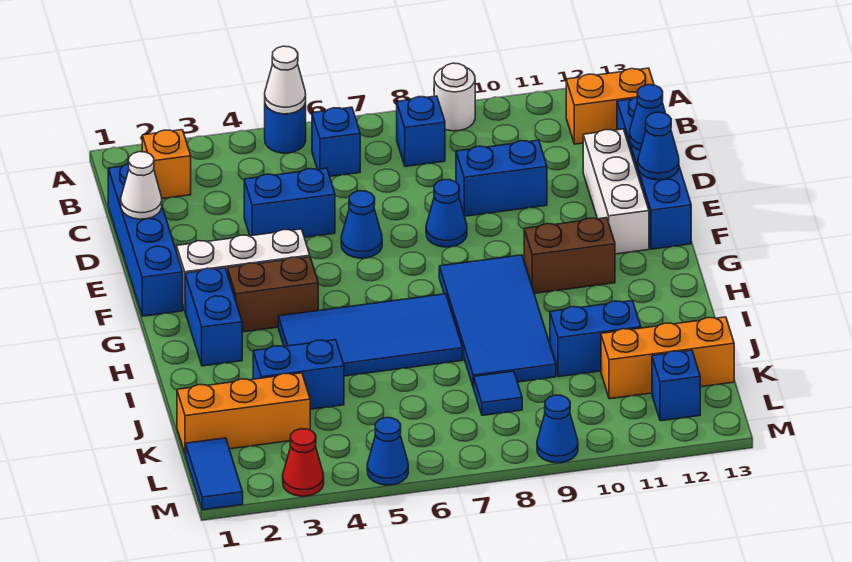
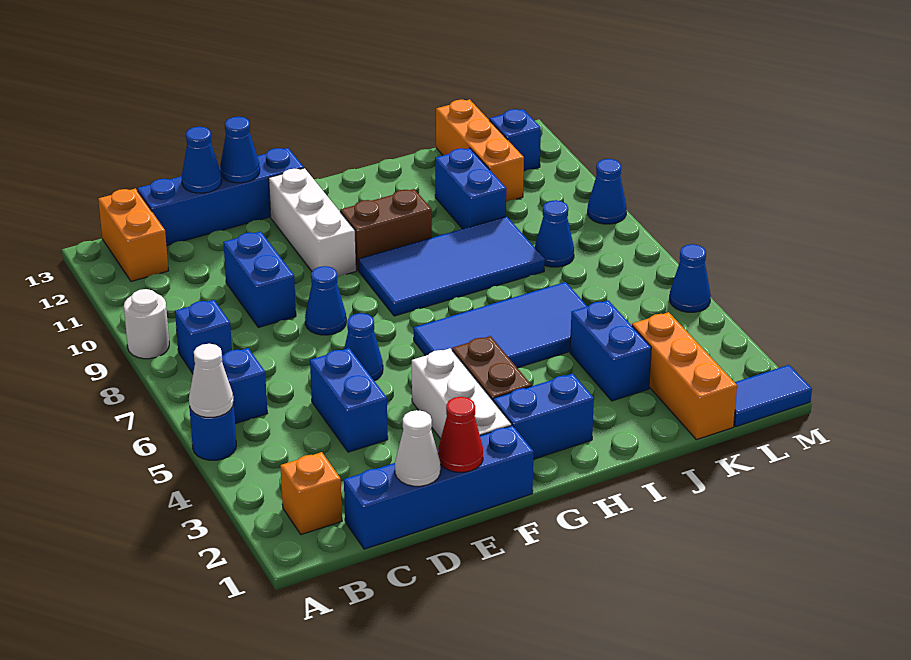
white 1x3 brick [583,129,649,254] -> white 1x3 brick turned to [269,168,356,277]
brown 1x2 brick [524,218,615,293] -> brown 1x2 brick turned to [340,189,432,271]
blue 2x4 tile [278,294,463,376] -> blue 2x4 tile turned to [413,282,587,368]
blue 1x1 tile [474,371,522,415] -> blue 1x1 cone [535,200,574,267]
red 1x1 cone [283,429,324,496] -> red 1x1 cone moved to [438,397,483,472]

